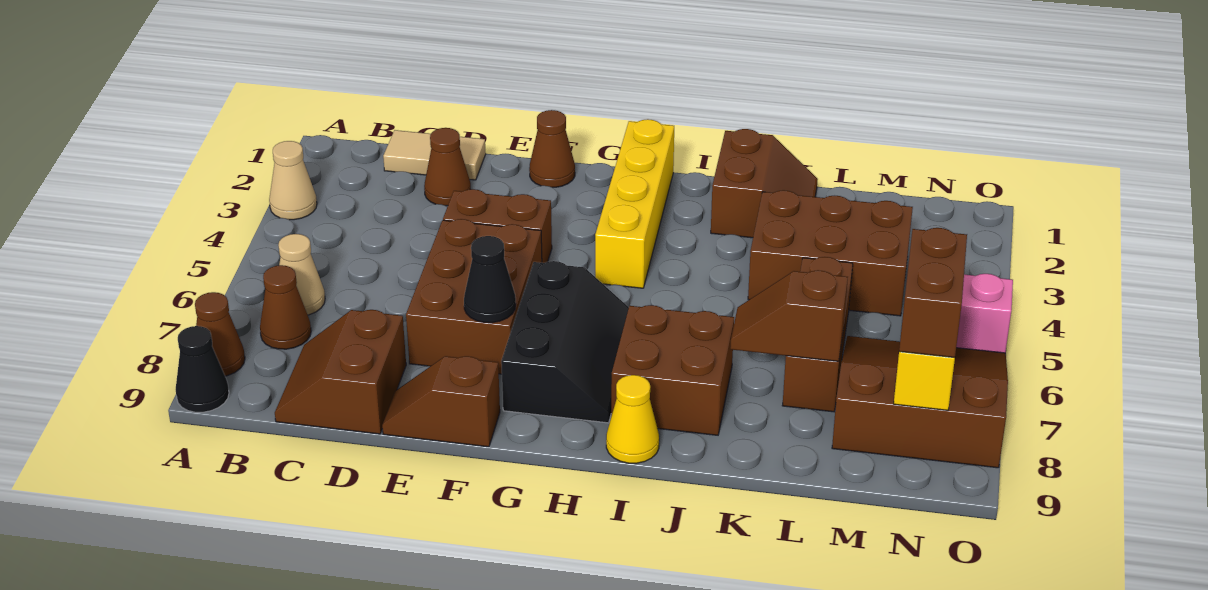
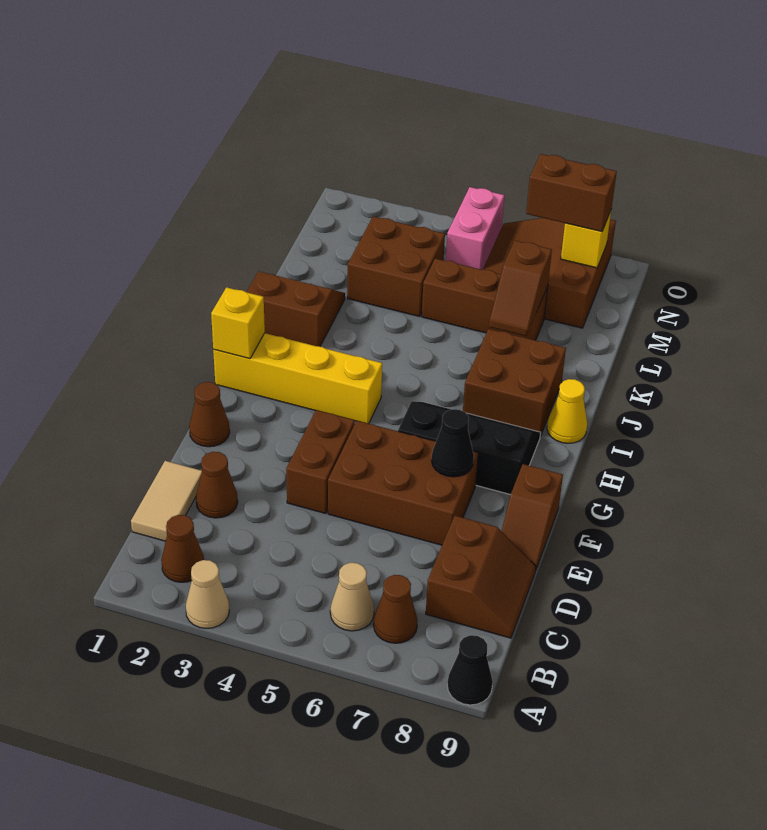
brown 1x1 cone [195,292,245,376] -> brown 1x1 cone moved to [161,515,204,582]
brown 2x2 slope [275,310,406,434] -> brown 2x2 slope turned to [426,516,536,638]
none -> yellow 1x1 brick [211,287,265,359]
brown 2x3 brick [748,190,913,316] -> brown 2x2 brick [347,217,445,317]

